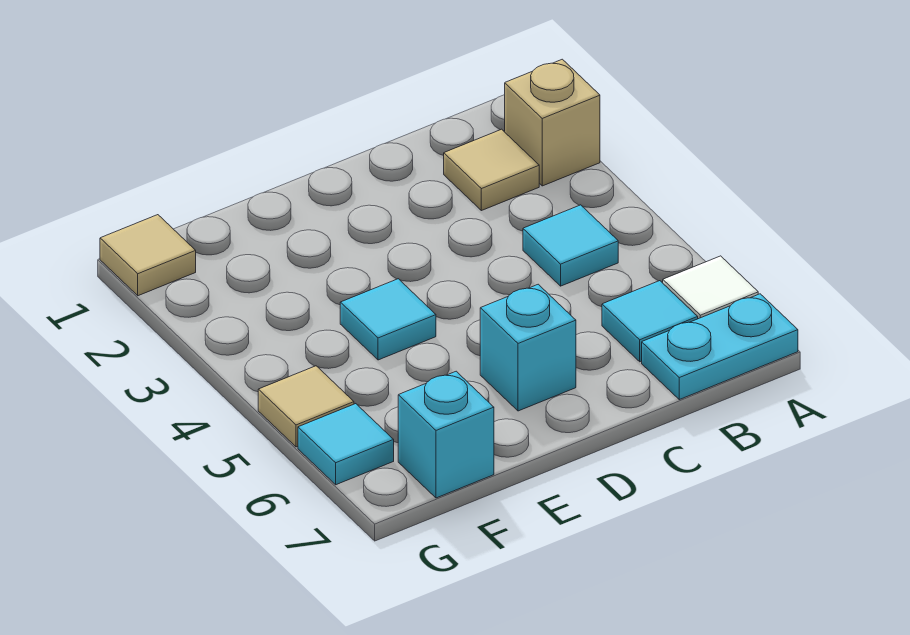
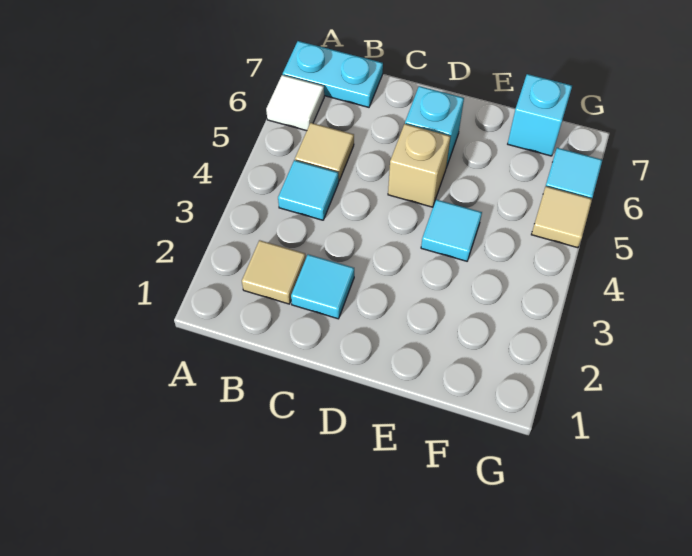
tan 1x1 brick [505,59,600,186] -> tan 1x1 brick moved to [388,124,451,207]
cyan 1x1 tile [602,281,698,362] -> cyan 1x1 tile moved to [291,255,354,319]
tan 1x1 tile [100,215,196,296] -> tan 1x1 tile moved to [295,123,354,180]

